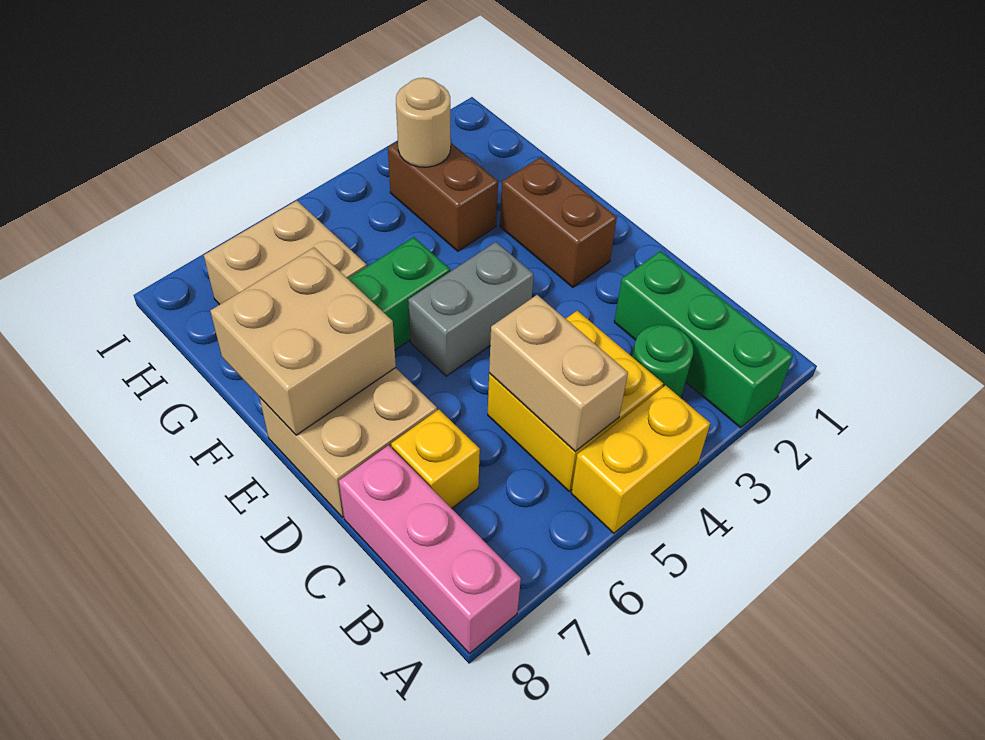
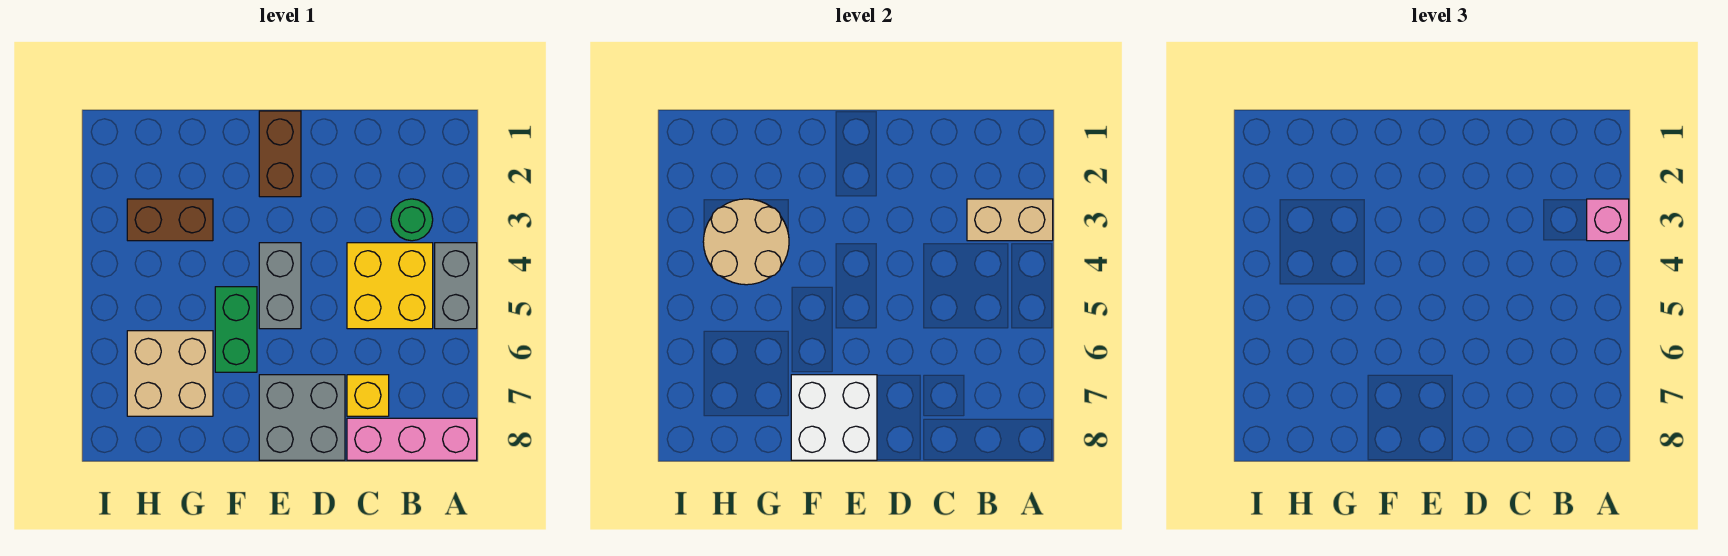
green 1x3 brick [614,251,793,428] -> none
none -> pink 1x1 brick [1587,199,1629,241]
yellow 1x2 brick [571,385,710,533] -> grey 1x2 brick [435,243,477,329]
tan 1x2 brick [489,295,628,451] -> tan 1x2 brick moved to [967,199,1053,241]
tan 2x2 brick [260,368,437,517] -> grey 2x2 brick [259,375,345,460]
brown 1x2 brick [500,157,617,287] -> brown 1x2 brick turned to [259,111,301,197]
tan 2x2 brick [210,248,396,435] -> white 2x2 brick [791,375,877,460]
tan 1x1 round brick [396,78,451,167] -> tan 2x2 round brick [703,199,789,285]

